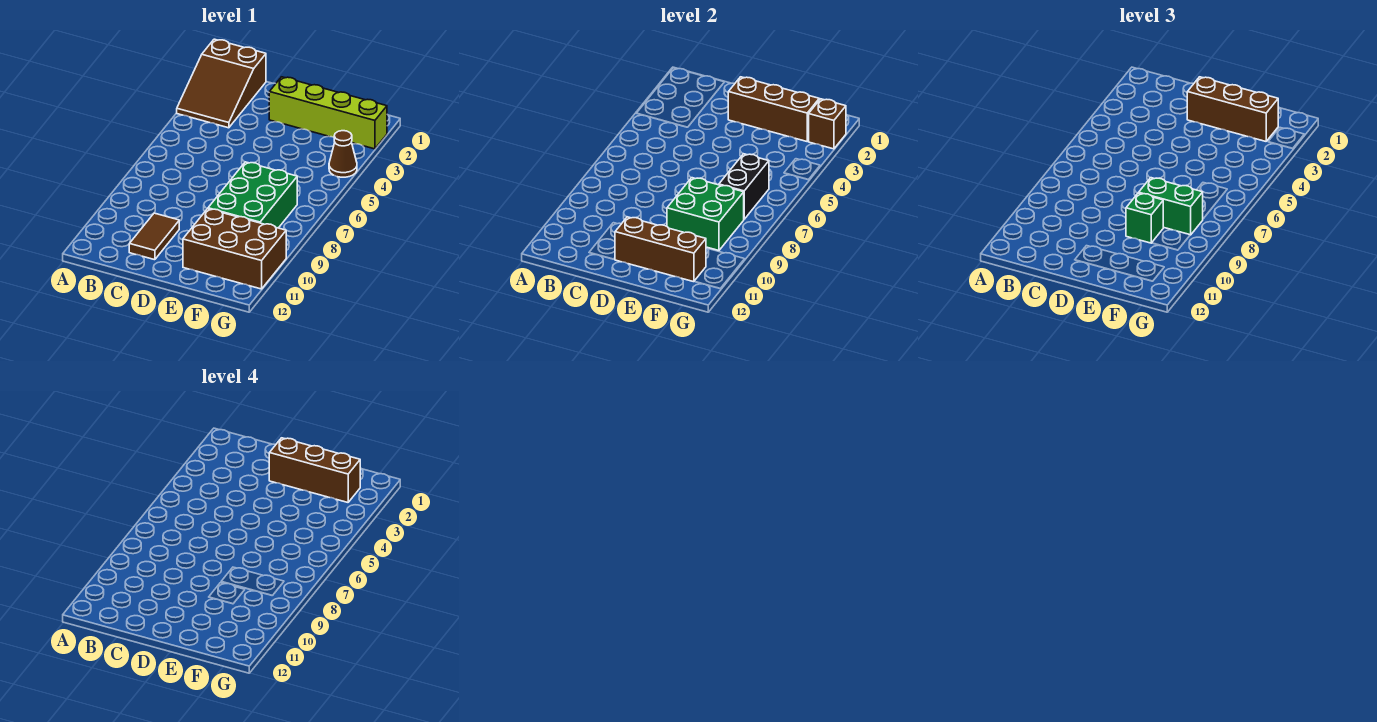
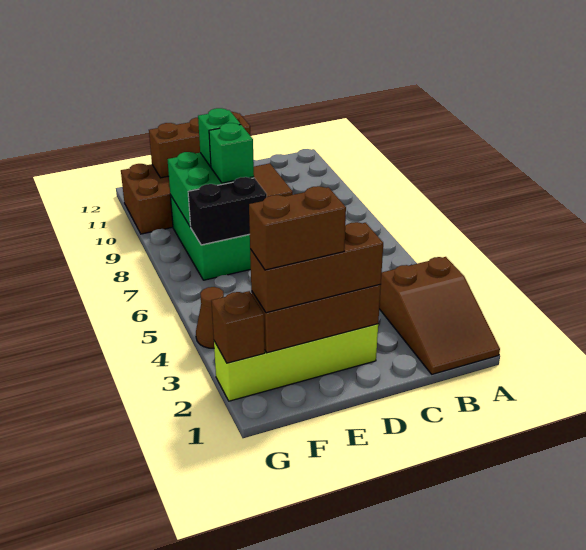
brown 2x3 slope [177,39,266,128] -> brown 2x3 slope turned to [379,257,500,374]
brown 1x3 brick [269,438,360,502] -> brown 1x2 brick [249,186,346,270]
green 1x2 brick [1139,178,1203,235] -> green 1x1 brick [209,123,254,183]
black 1x2 brick [719,154,769,219] -> black 1x2 brick turned to [188,177,267,245]

